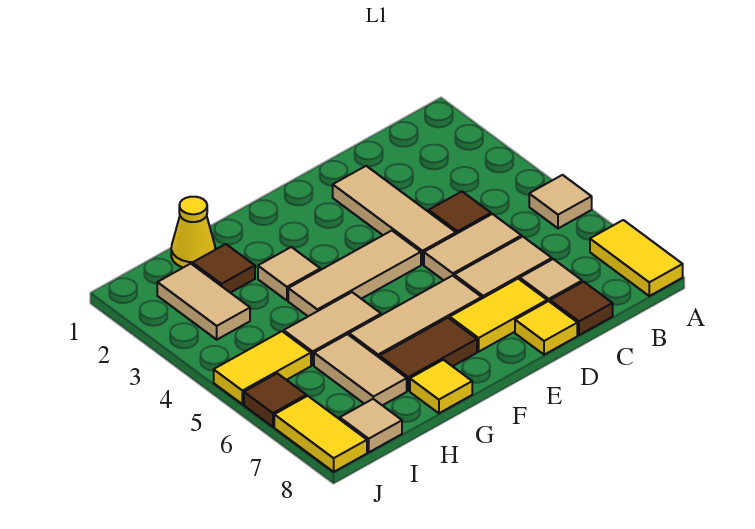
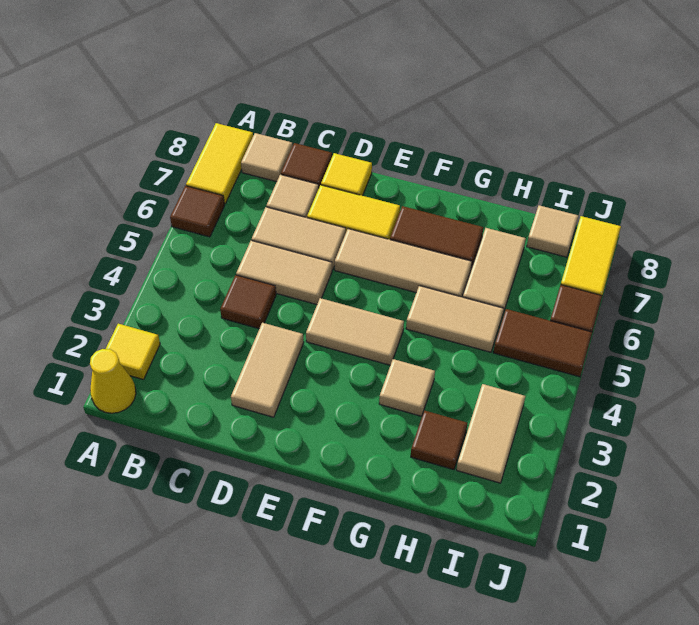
tan 1x1 tile [529,175,592,228] -> tan 1x1 tile moved to [241,133,292,182]
none -> brown 1x1 tile [170,186,225,237]
tan 1x3 tile [333,166,456,264] -> tan 1x2 tile [231,323,304,417]
tan 1x3 tile [288,231,421,316] -> tan 1x2 tile [306,298,404,365]
yellow 1x1 tile [410,360,472,413] -> yellow 1x1 tile moved to [106,324,160,380]
yellow 1x1 cone [171,197,215,268] -> yellow 1x1 cone moved to [90,349,136,413]
yellow 1x2 tile [214,331,311,404] -> brown 1x2 tile [493,309,592,377]

